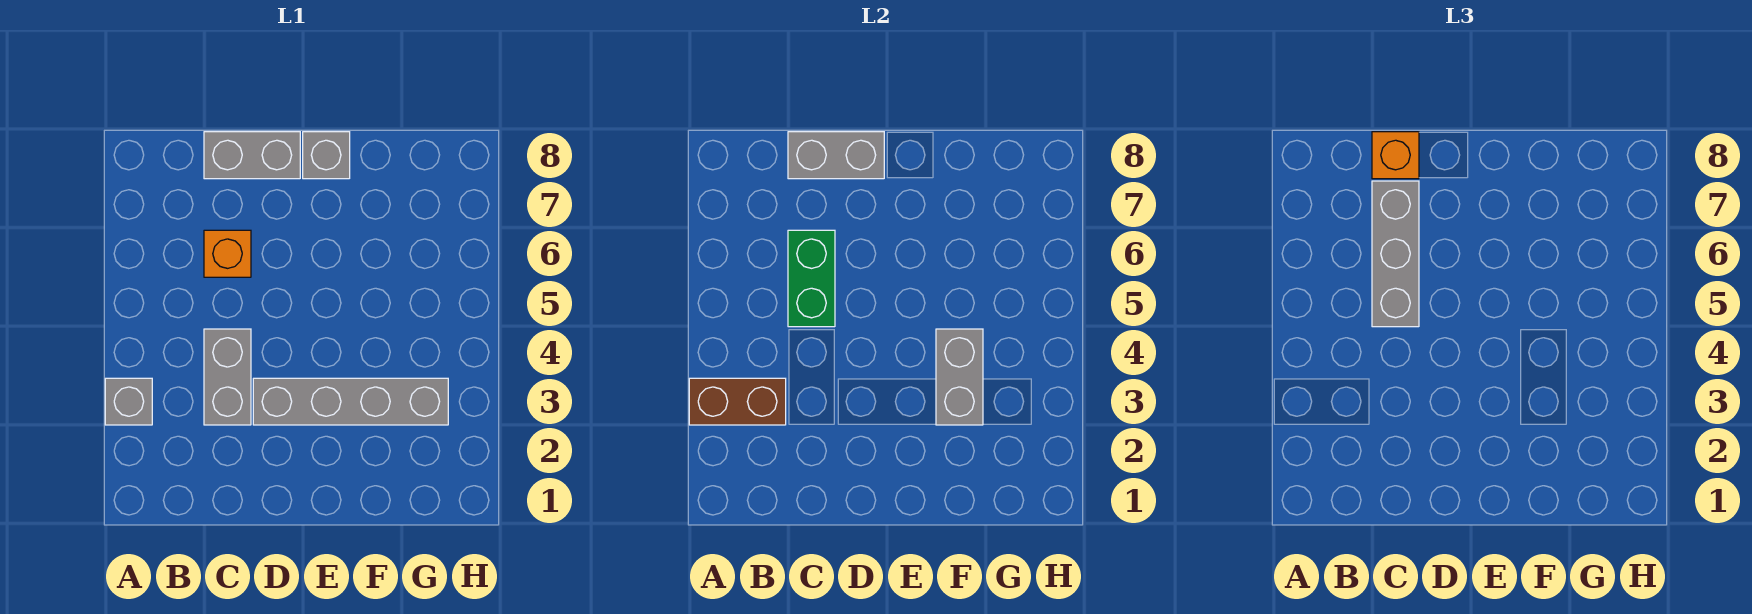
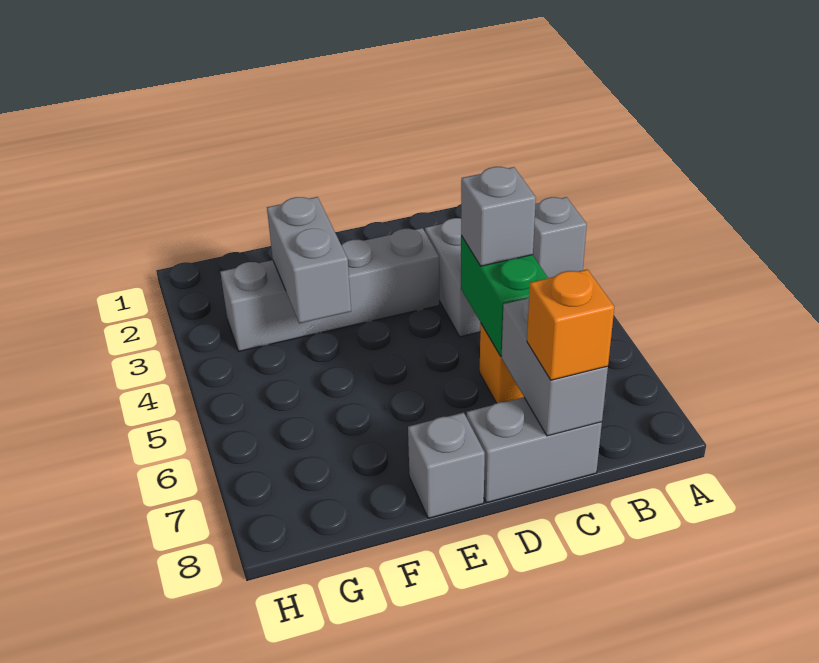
brown 1x2 brick [689,378,786,425] -> none
grey 1x3 brick [1372,181,1419,327] -> grey 1x1 brick [461,167,536,266]
grey 1x2 brick [788,132,884,179] -> grey 1x2 brick turned to [502,297,608,436]

